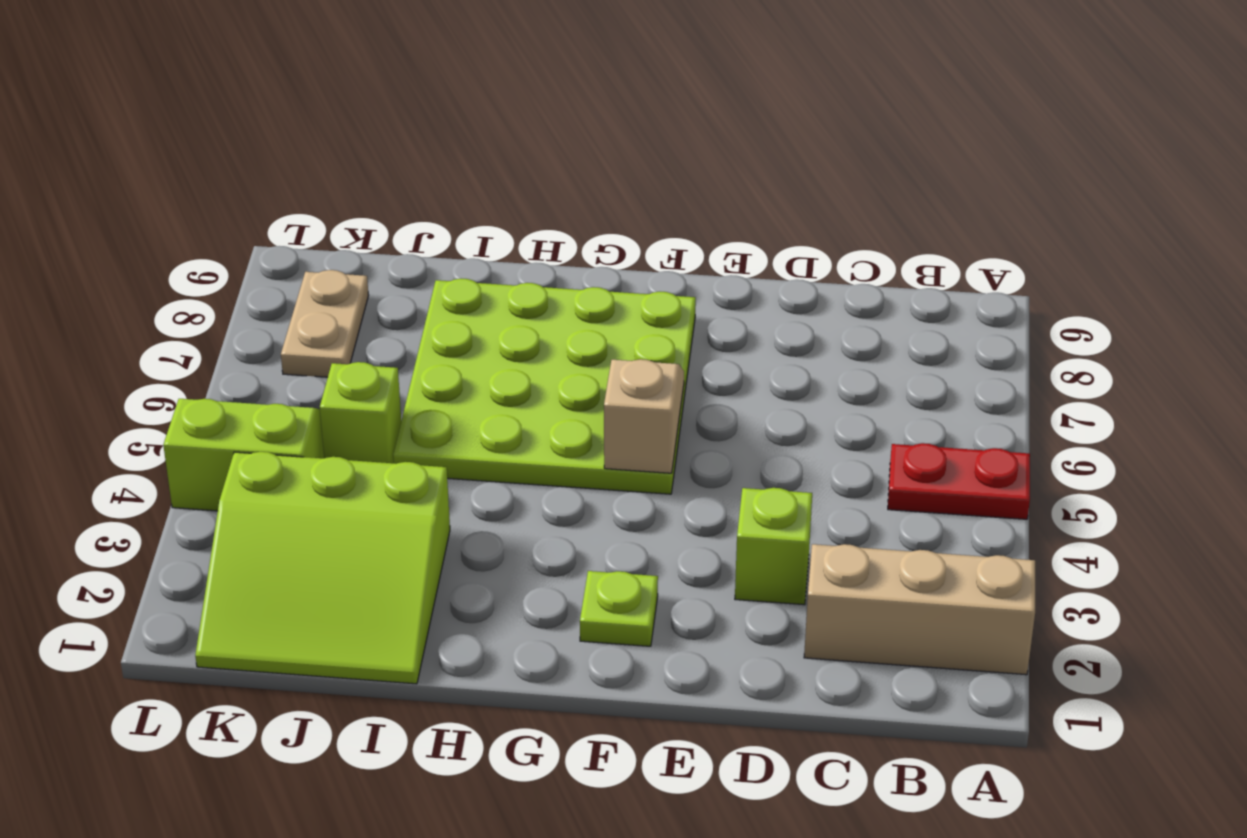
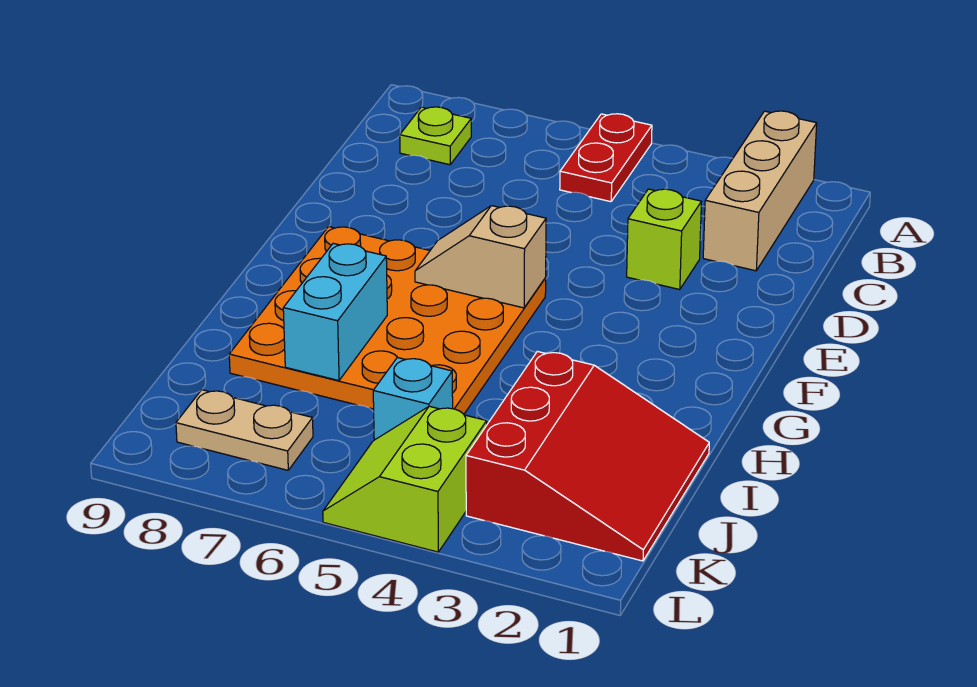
lime 1x1 plate [580,571,658,646] -> lime 1x1 plate moved to [400,107,471,165]
lime 4x4 plate [393,279,696,494] -> orange 4x4 plate [229,227,546,414]
none -> cyan 1x2 brick [283,243,387,381]
lime 3x3 slope [195,452,450,684] -> red 3x3 slope [466,351,709,561]
lime 1x1 brick [320,362,401,463] -> cyan 1x1 brick [373,357,453,440]

